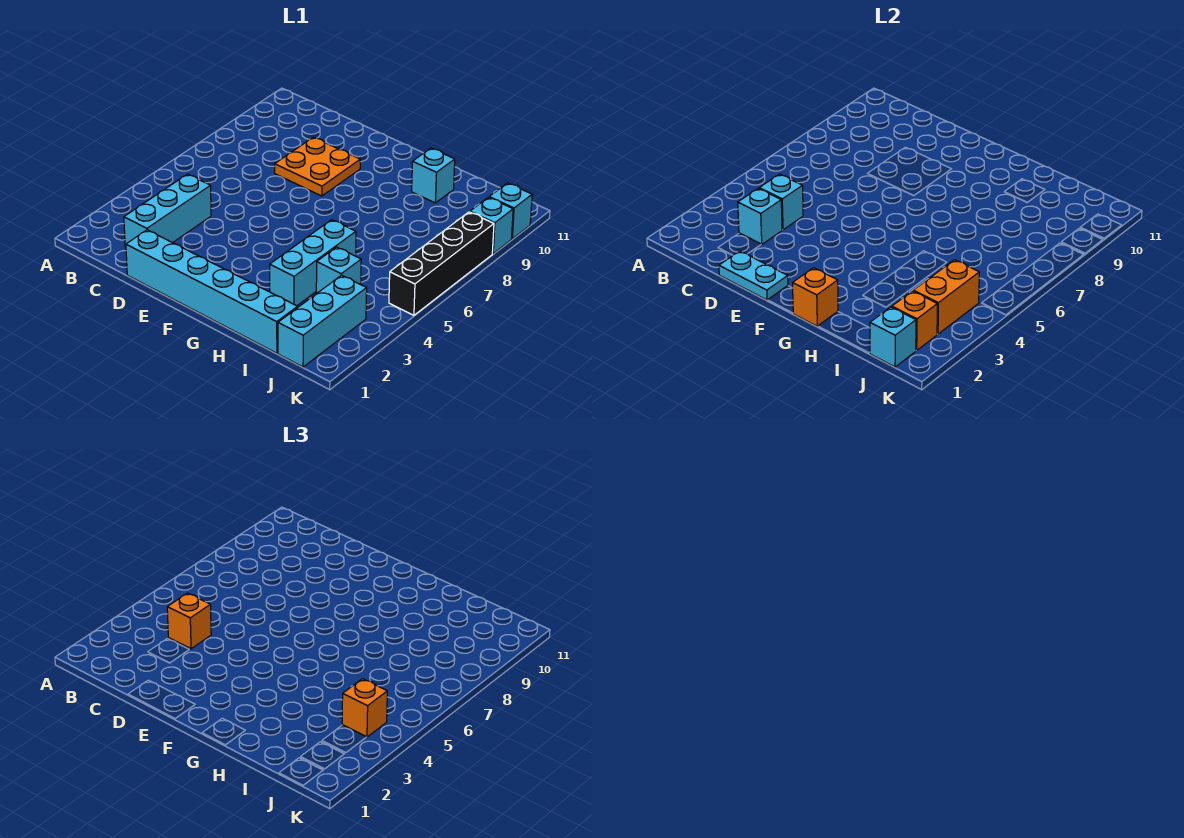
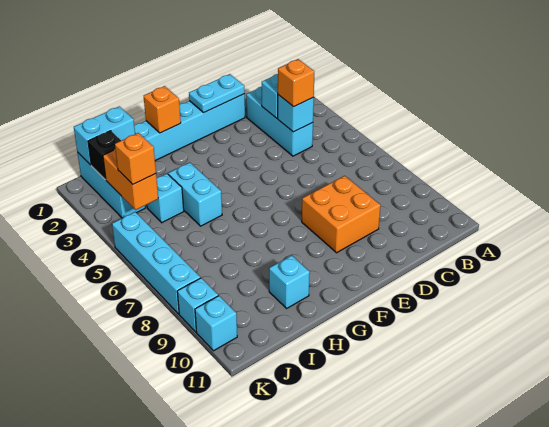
orange 2x2 plate [275,137,360,196] -> orange 2x2 brick [302,176,381,253]
cyan 1x3 brick [270,220,356,306] -> cyan 1x2 brick [168,163,222,226]
cyan 1x1 brick [870,307,916,367] -> cyan 1x2 brick [74,106,135,165]
orange 1x1 brick [892,291,937,350] -> black 1x1 brick [88,131,121,180]
black 1x4 brick [389,212,494,315] -> cyan 1x4 brick [112,212,201,314]

